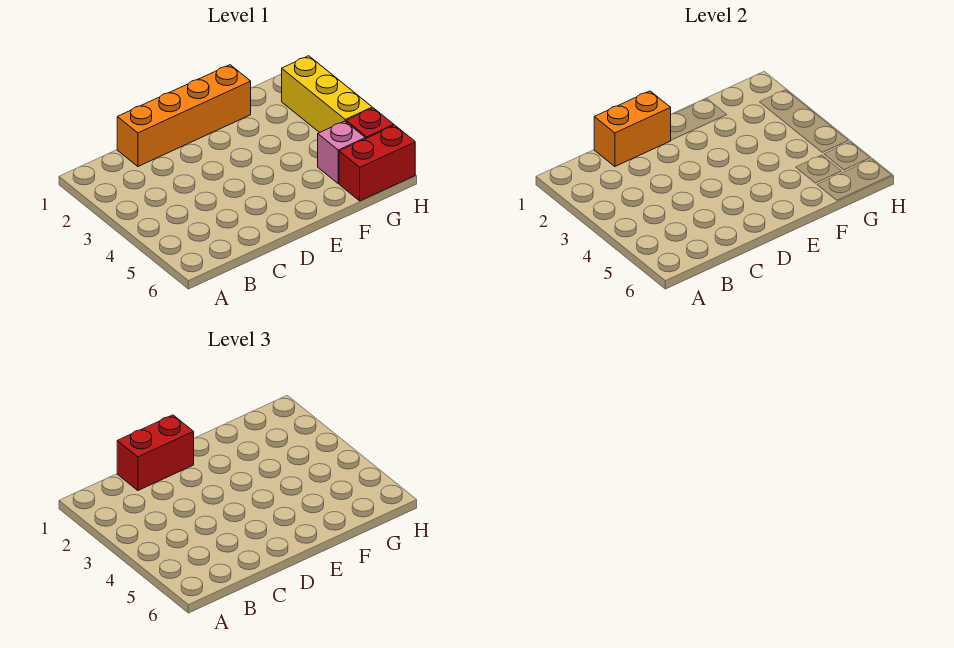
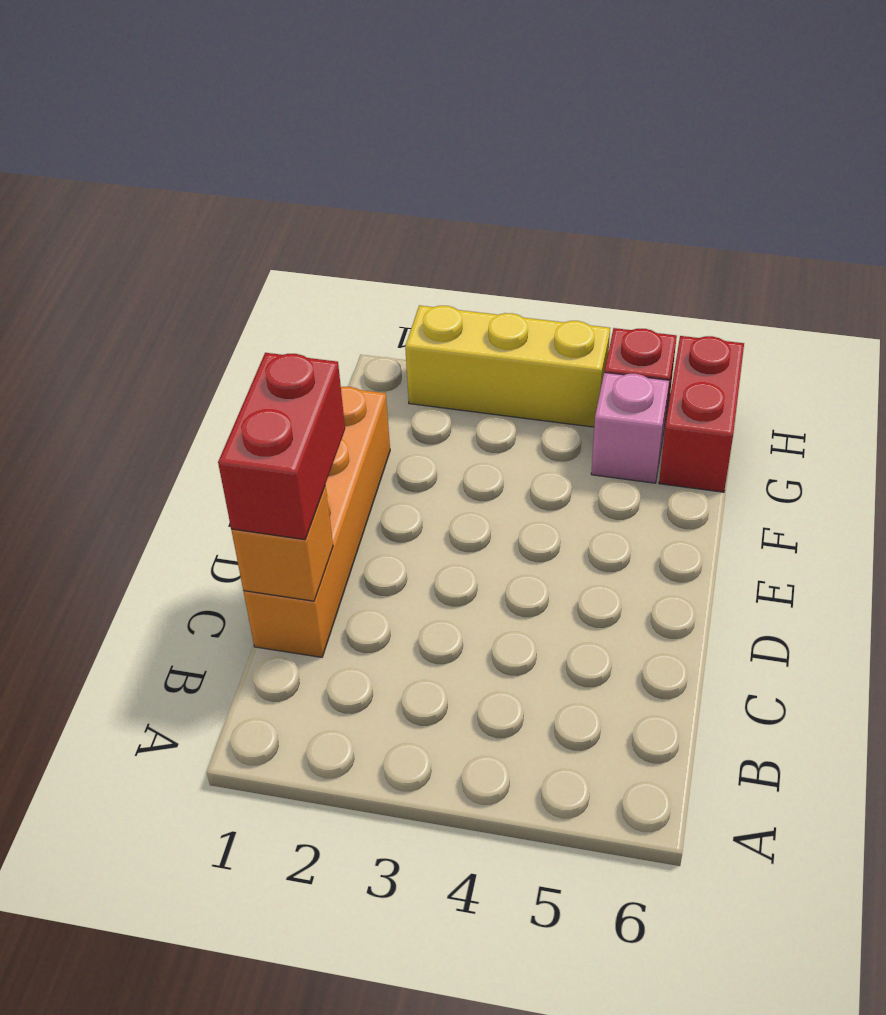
orange 1x2 brick [594,91,671,166] -> orange 1x1 brick [231,485,333,601]

